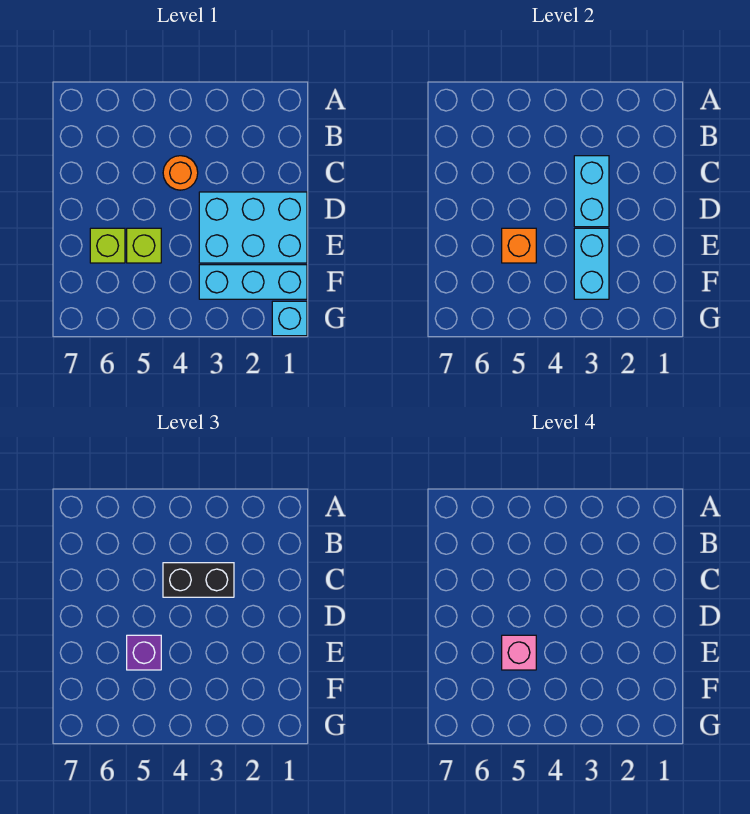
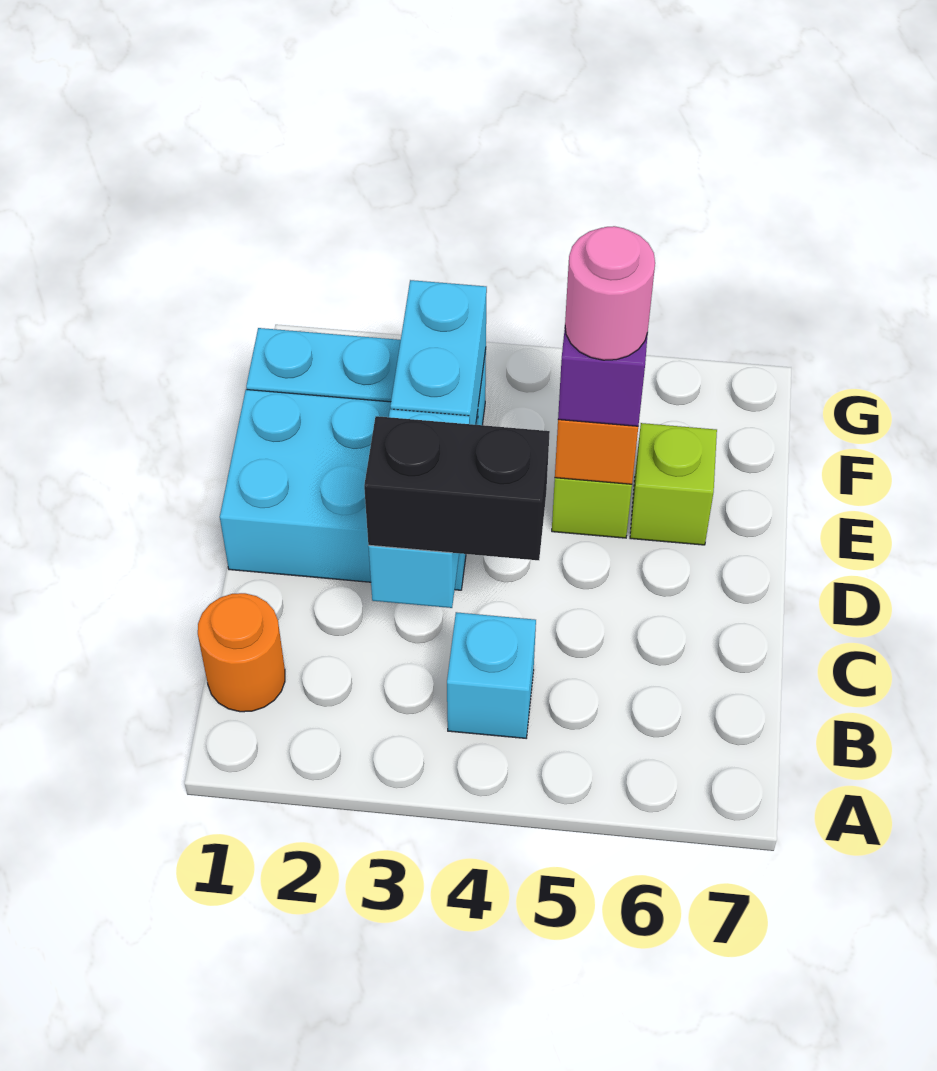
orange 1x1 round brick [163,156,198,190] -> orange 1x1 round brick moved to [198,593,285,712]
pink 1x1 brick [502,635,536,670] -> pink 1x1 round brick [565,226,655,360]
cyan 1x1 brick [272,301,307,336] -> cyan 1x1 brick moved to [447,612,536,738]

